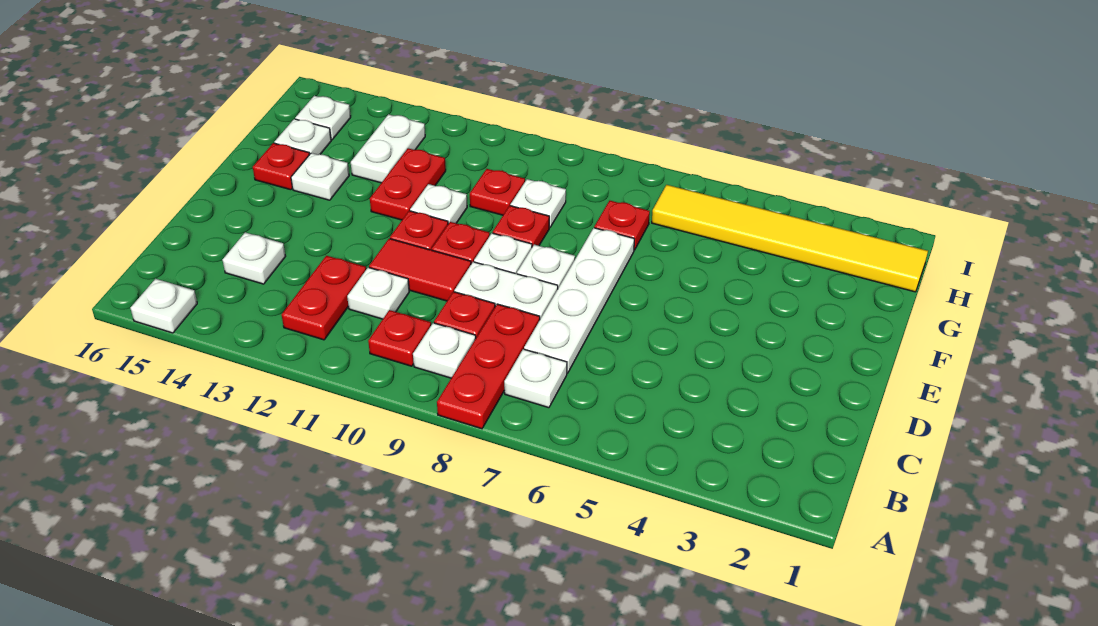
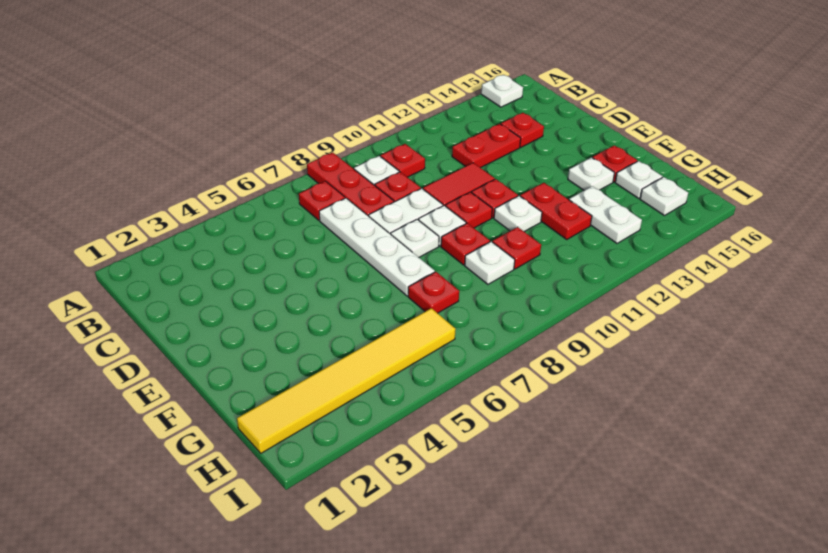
white 1x1 plate [504,349,567,408] -> red 1x1 plate [299,181,345,220]
red 1x2 plate [282,256,366,340] -> red 1x2 plate turned to [452,124,521,168]
white 1x1 plate [347,267,409,319] -> none
white 1x1 plate [223,232,286,284] -> red 1x1 plate [501,113,544,147]

